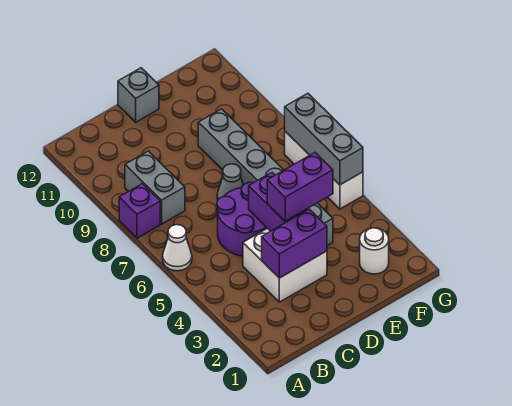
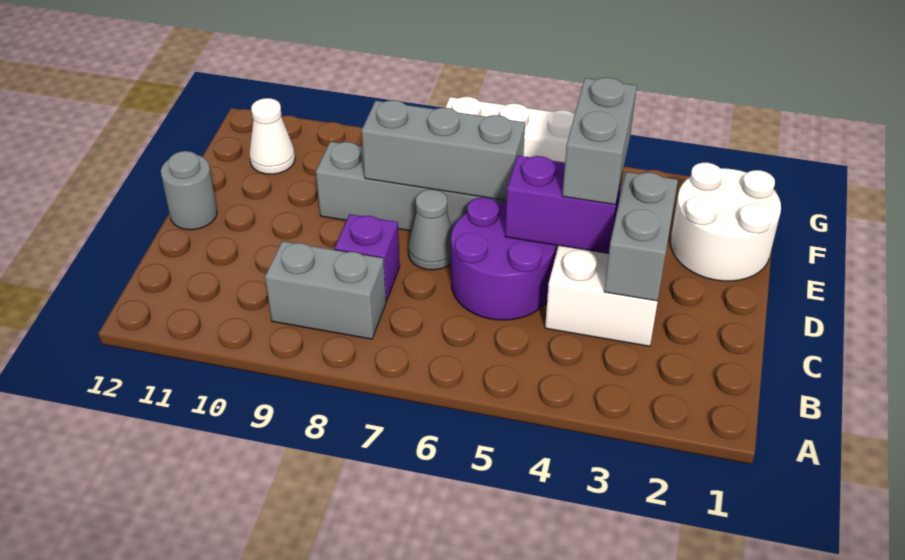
white 1x1 cone [163,225,192,271] -> white 1x1 cone moved to [249,98,295,174]
purple 1x1 brick [119,184,160,238] -> purple 1x1 brick moved to [335,214,400,301]
purple 1x2 brick [262,209,327,278] -> grey 1x2 brick [604,172,678,301]
purple 1x2 brick [267,153,333,221] -> grey 1x2 brick [562,77,637,205]
grey 1x1 brick [118,68,159,122] -> grey 1x1 round brick [161,151,217,230]
white 1x1 round brick [360,228,389,274] -> white 2x2 round brick [670,163,781,281]
grey 1x3 brick [285,93,363,185] -> grey 1x3 brick moved to [362,100,525,201]

